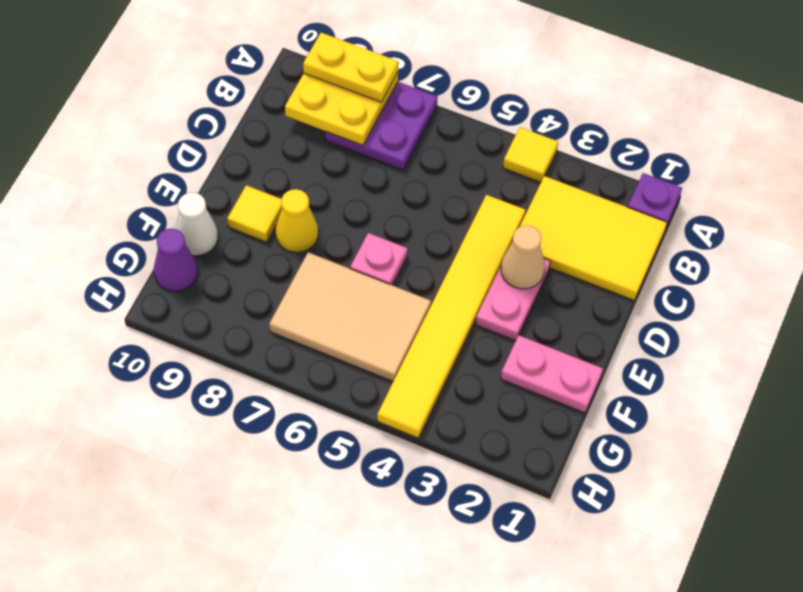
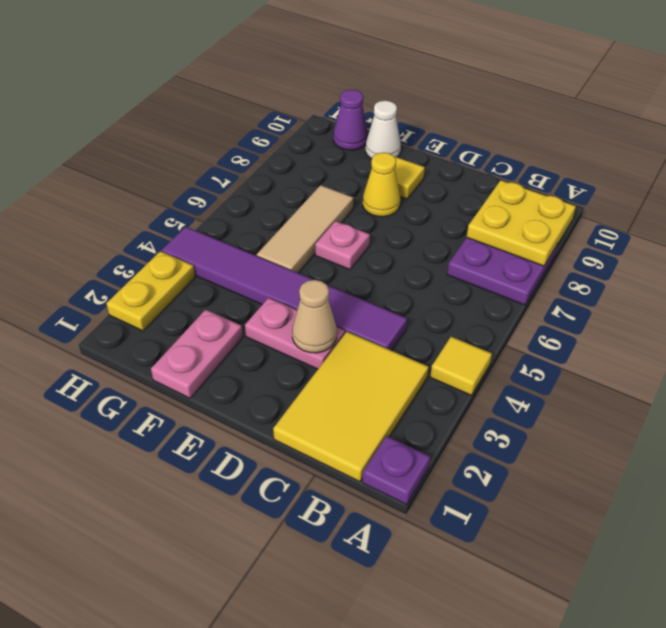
yellow 1x2 plate [303,33,398,102] -> yellow 1x2 plate moved to [106,251,195,331]
yellow 1x6 tile [377,195,525,438] -> purple 1x6 tile [162,227,407,351]
tan 2x3 tile [269,252,431,381] -> tan 1x3 tile [257,185,354,273]

